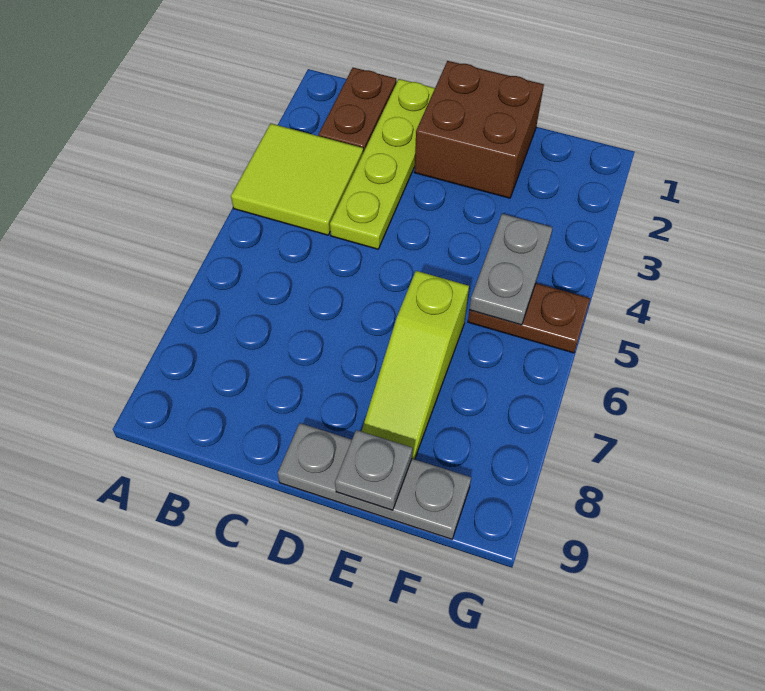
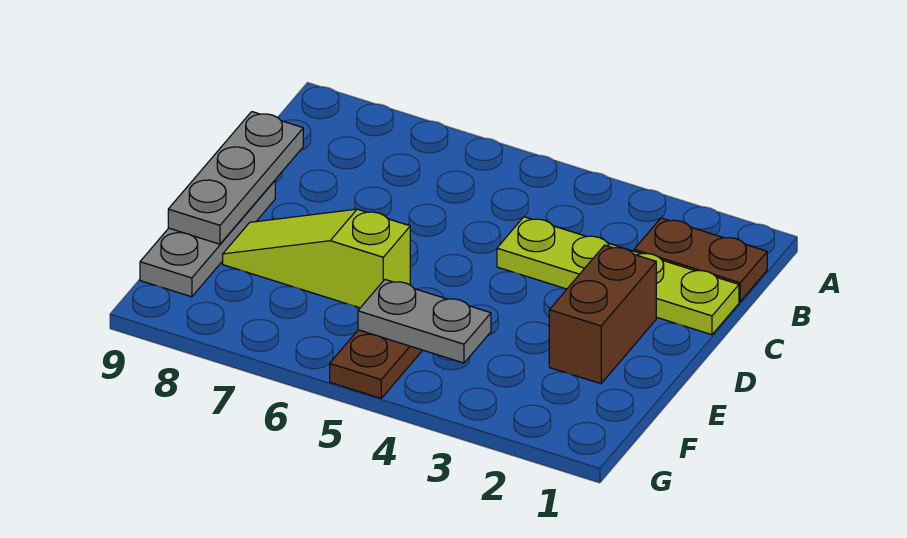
lime 2x2 tile [231,124,363,235] -> none
brown 2x2 brick [414,61,544,198] -> brown 1x2 brick [549,245,656,384]
grey 1x1 plate [335,430,413,510] -> grey 1x3 plate [168,112,303,244]

